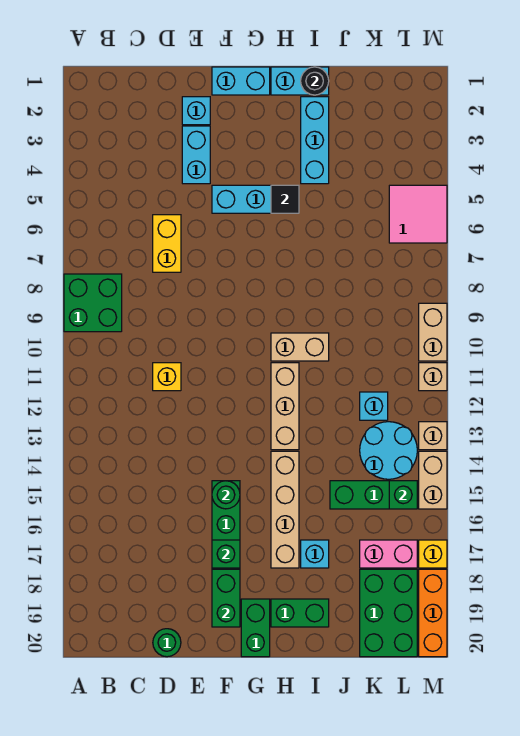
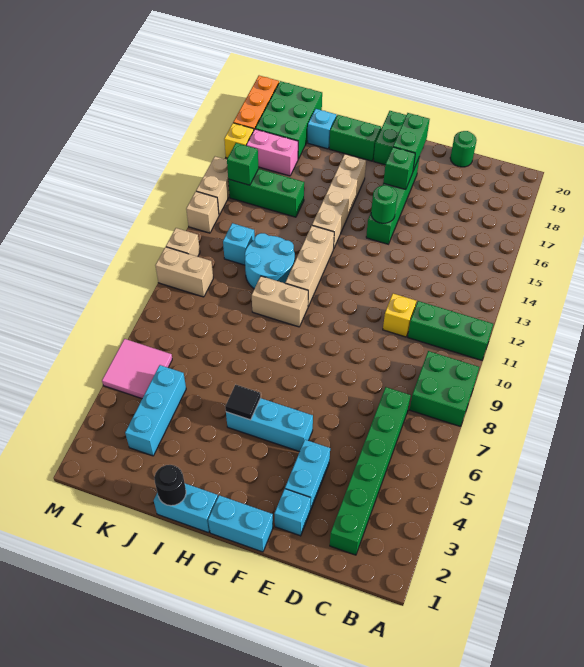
none -> green 1x3 brick [408,301,493,360]
none -> green 1x6 brick [330,387,411,555]
yellow 1x2 brick [153,215,181,272] -> none
cyan 1x3 brick [301,97,329,184] -> cyan 1x3 brick moved to [125,365,186,456]
cyan 1x1 brick [301,540,329,568] -> cyan 1x1 brick moved to [308,109,336,149]
cyan 2x2 round brick [360,422,417,479] -> cyan 2x2 round brick moved to [245,233,295,289]
tan 1x2 brick [419,303,447,361] -> tan 1x2 brick turned to [155,247,213,297]

